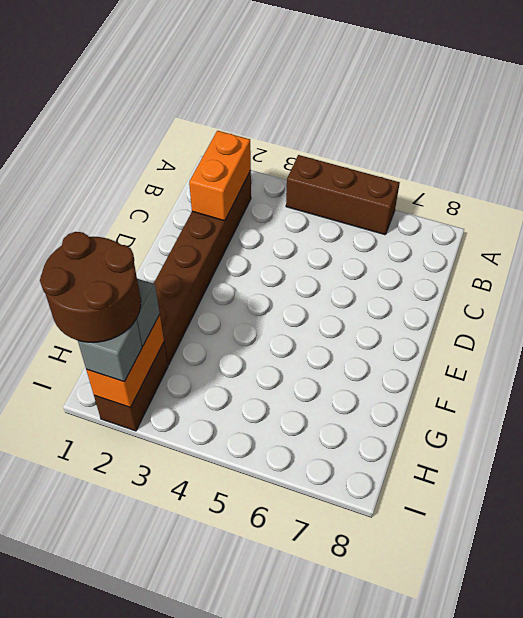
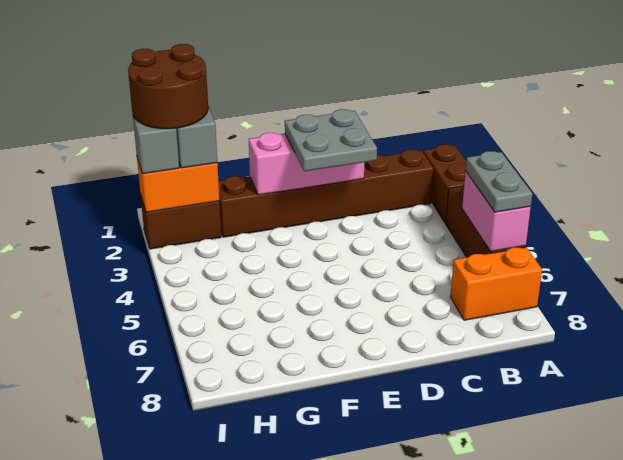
none -> brown 1x2 brick [423,144,466,223]
none -> pink 1x2 brick [462,171,531,252]
none -> grey 1x2 plate [466,151,532,212]
orange 1x2 brick [189,131,251,221] -> orange 1x2 brick moved to [450,247,542,320]
none -> pink 1x3 brick [249,133,364,195]
none -> grey 2x2 plate [285,109,377,171]

